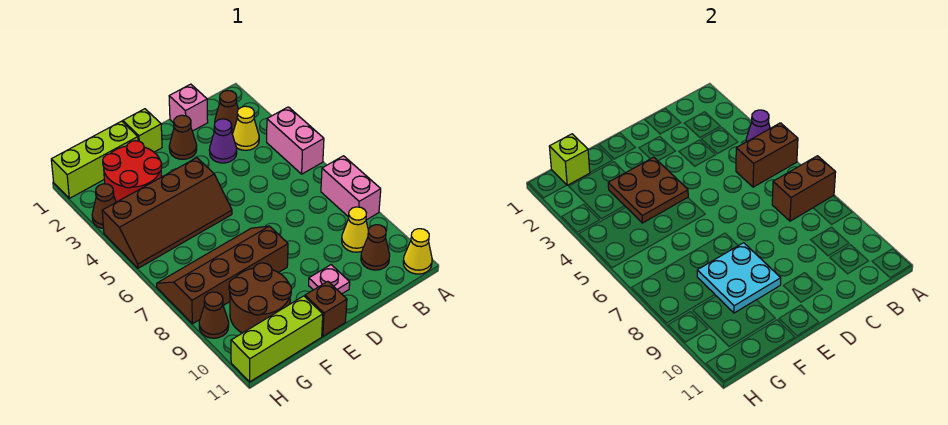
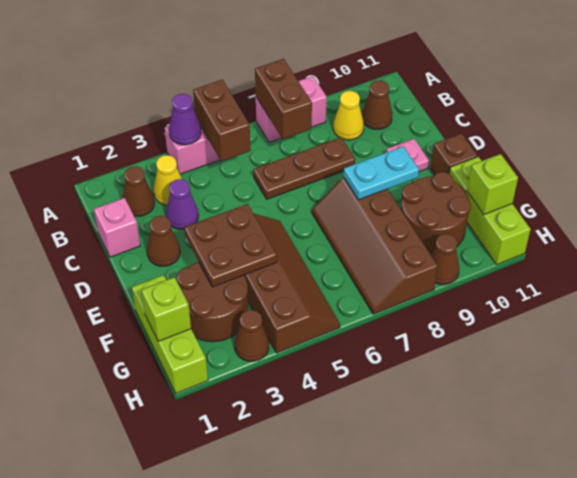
yellow 1x1 cone [403,229,432,274] -> none
none -> brown 1x3 plate [253,138,355,199]
lime 1x1 brick [123,109,162,152] -> lime 1x1 brick moved to [467,154,518,214]
cyan 2x2 plate [697,243,781,313] -> cyan 1x2 plate [344,147,419,200]
red 2x2 round brick [103,141,162,202] -> brown 2x2 round brick [177,262,248,342]

